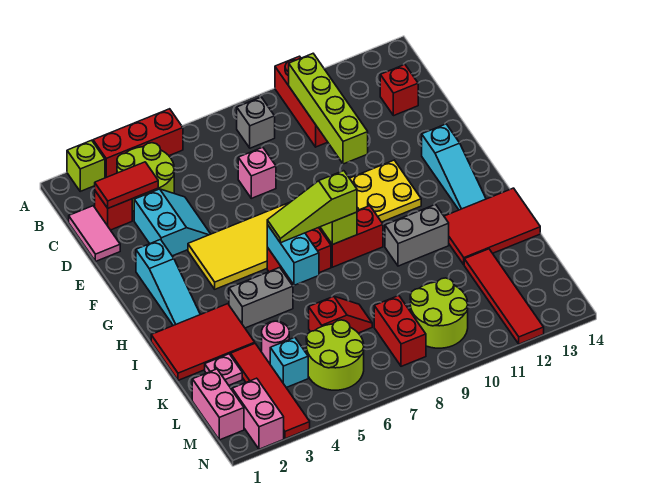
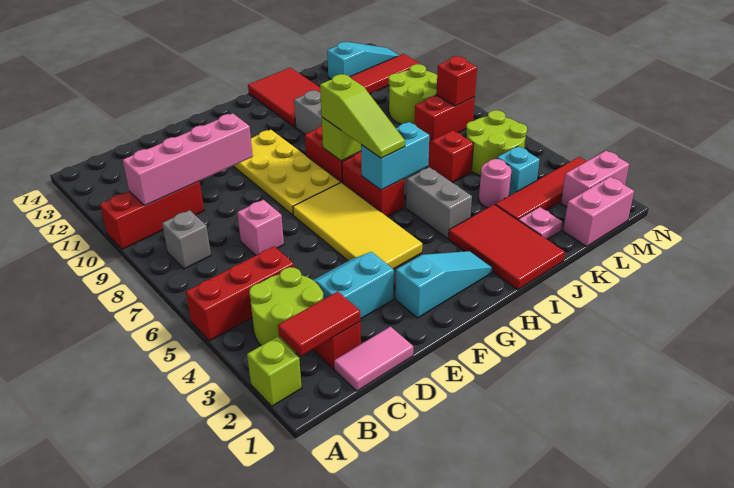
red 1x3 brick [93,109,183,178] -> red 1x3 brick turned to [186,246,294,341]
lime 1x4 brick [289,54,368,164] -> pink 1x4 brick [123,113,253,206]
red 1x2 tile [95,162,158,208] -> red 1x2 tile turned to [278,292,360,356]
red 1x1 brick [380,65,418,116] -> red 1x1 brick moved to [436,56,477,106]
cyan 1x3 slope [422,124,486,210] -> cyan 1x3 slope moved to [327,42,399,79]

